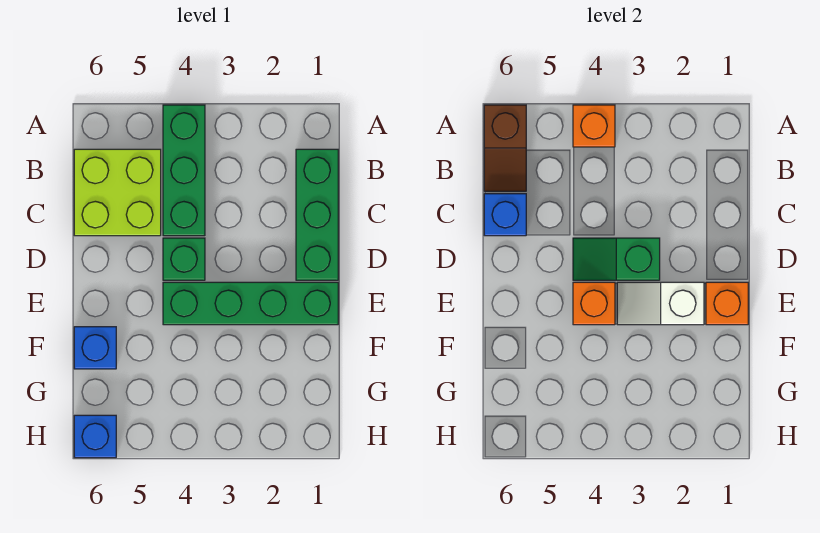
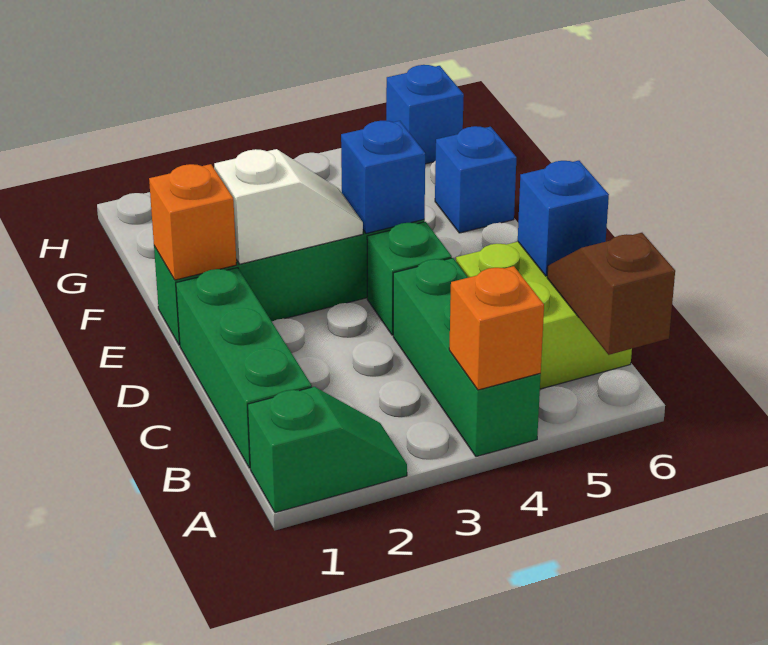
green 1x2 slope [573,238,660,280] -> green 1x2 slope moved to [248,387,407,513]
orange 1x1 brick [573,282,615,325] -> blue 1x1 brick [341,121,425,233]

